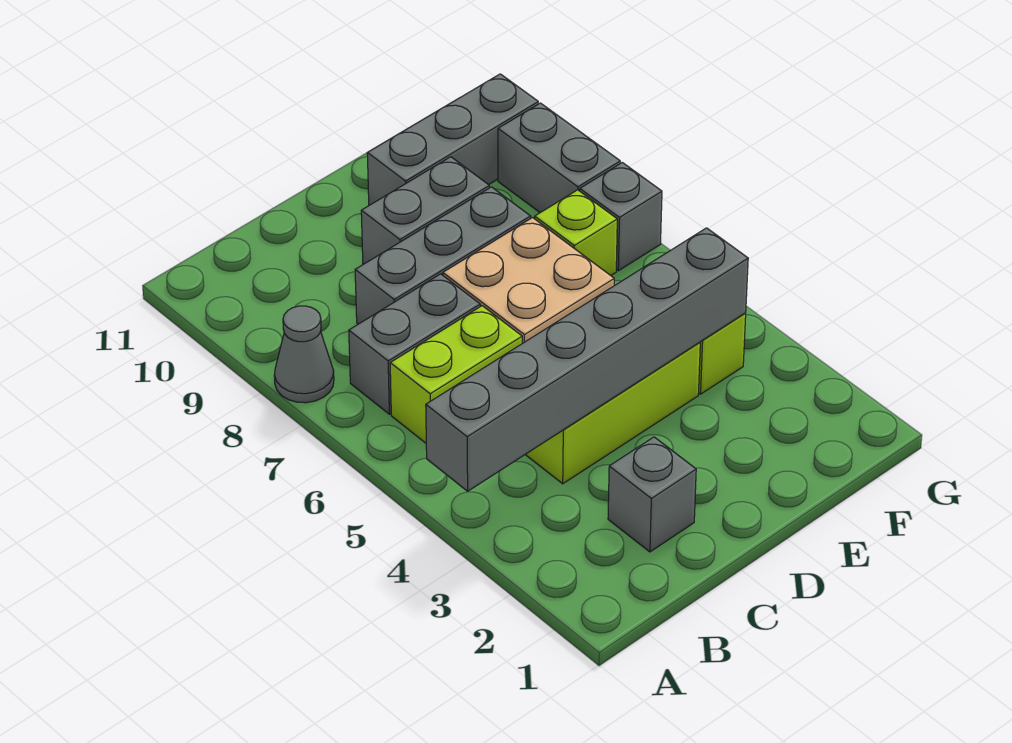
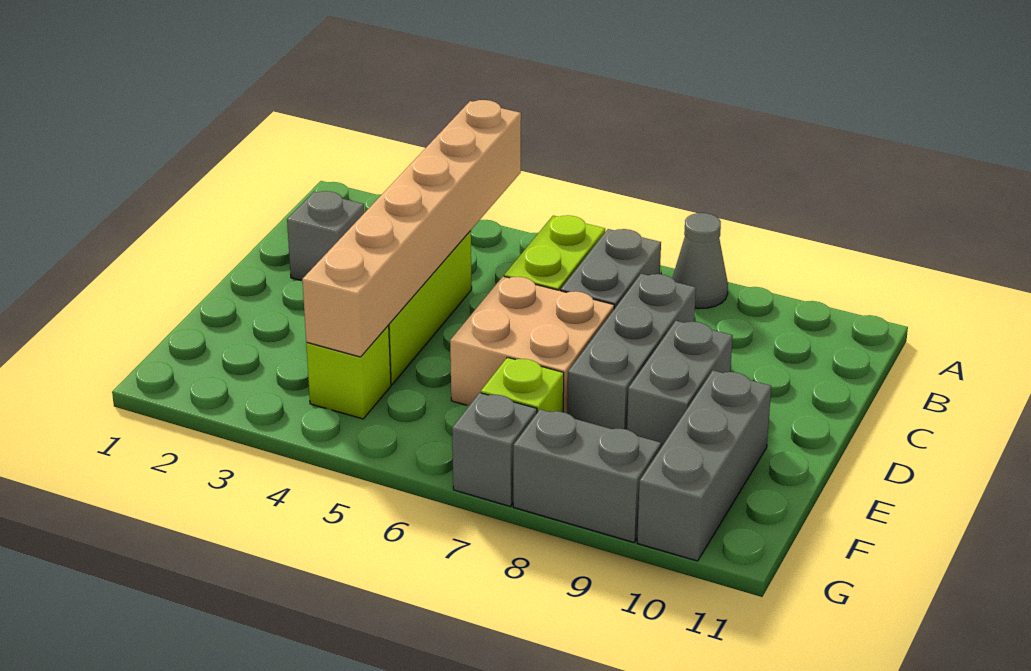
grey 1x6 brick [426,228,748,491] -> tan 1x6 brick [302,100,521,357]

